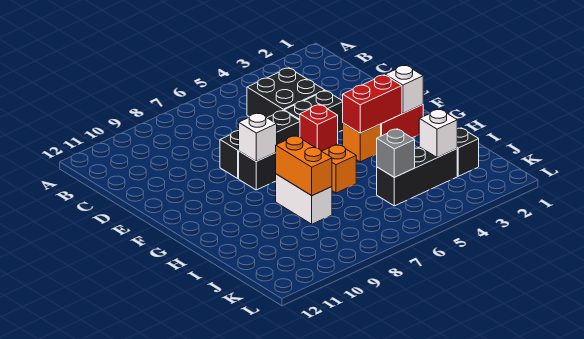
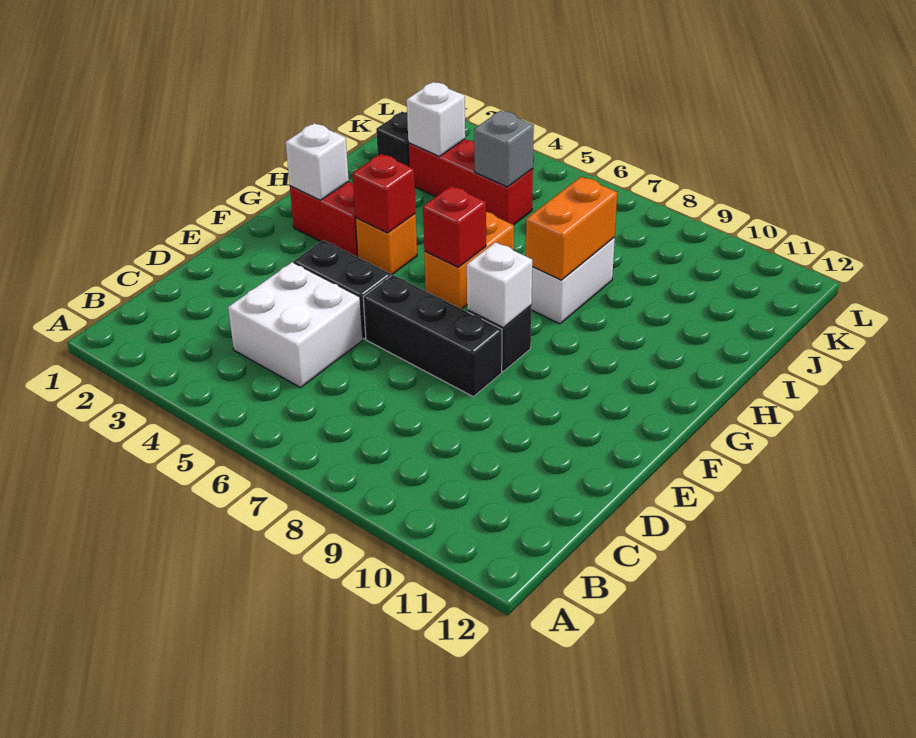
black 2x2 brick [247,68,325,118] -> white 2x2 brick [228,262,363,388]
red 1x2 brick [343,75,402,133] -> red 1x1 brick [352,154,416,233]
black 1x3 brick [377,147,457,206] -> red 1x3 brick [408,139,533,225]

